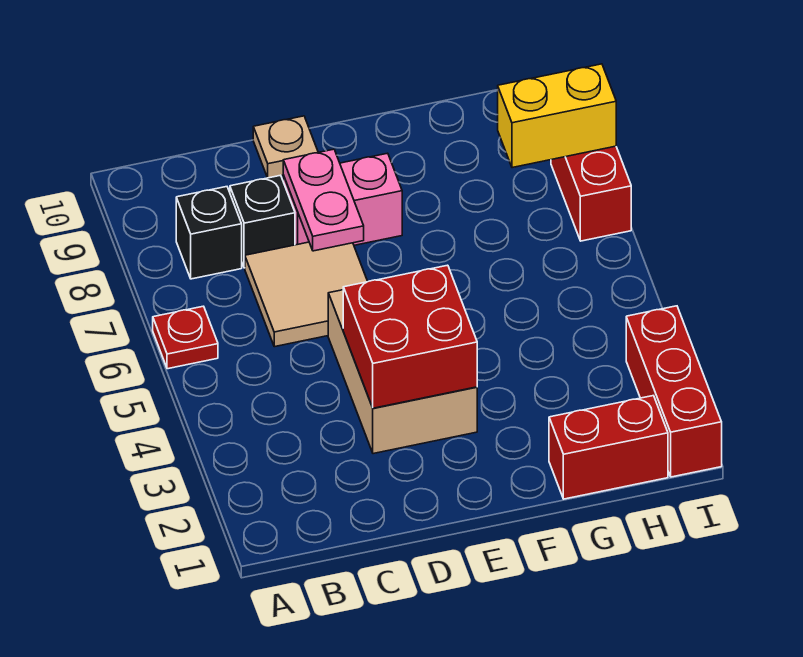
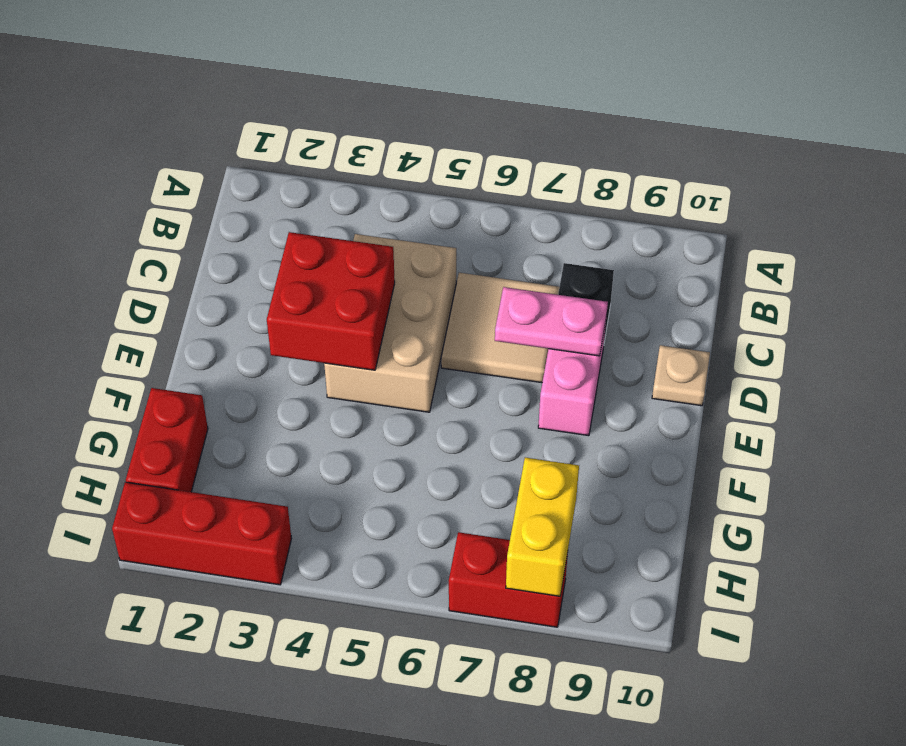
red 1x1 plate [153,306,218,369] -> none
black 1x1 brick [176,187,242,279] -> none
tan 2x3 brick [328,290,477,454] -> tan 2x3 brick turned to [324,234,456,412]

